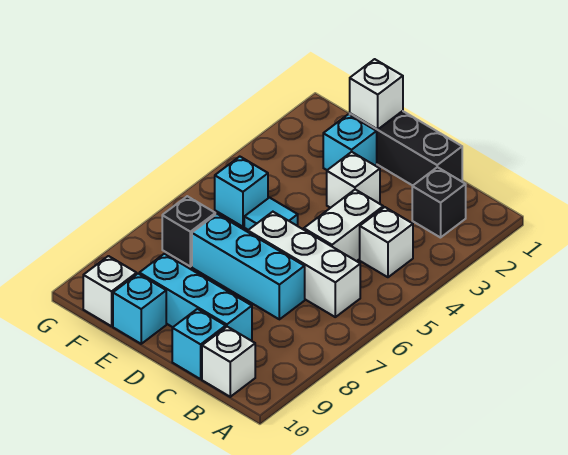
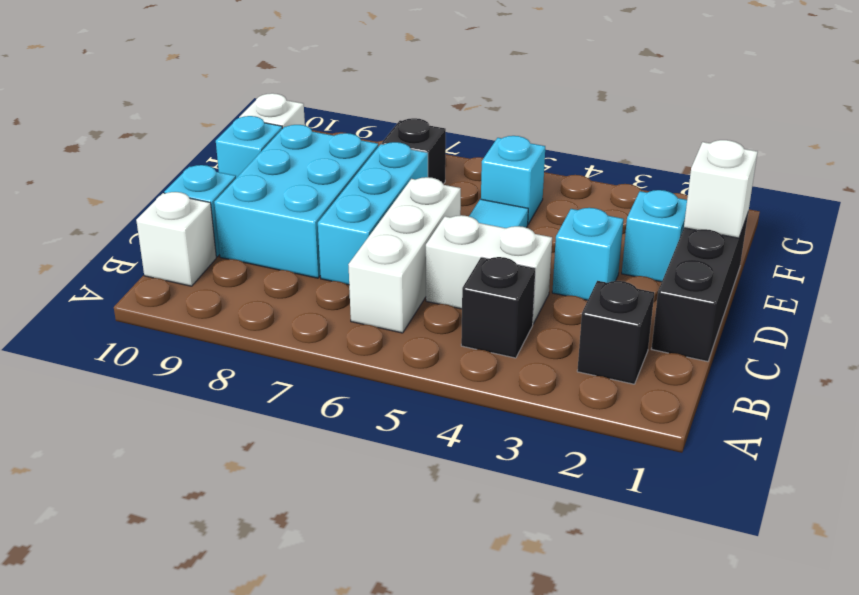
white 1x1 brick [360,207,413,277] -> black 1x1 brick [461,257,535,358]
cyan 1x3 brick [139,254,252,341] -> cyan 2x3 brick [214,125,378,278]
white 1x1 brick [327,152,380,208] -> cyan 1x1 brick [552,208,624,300]

